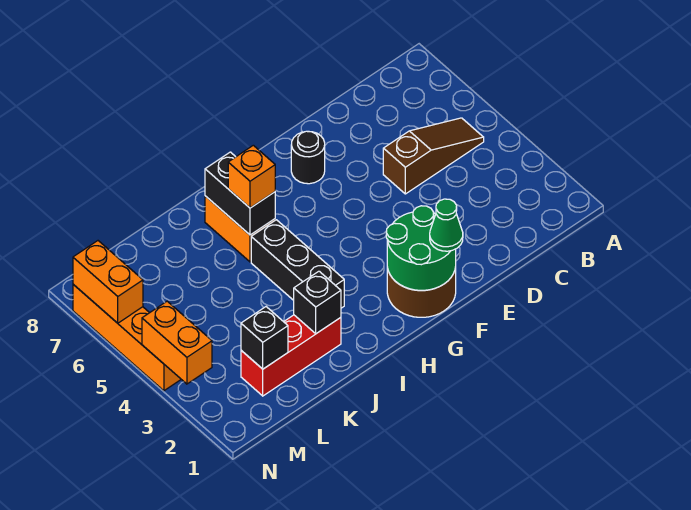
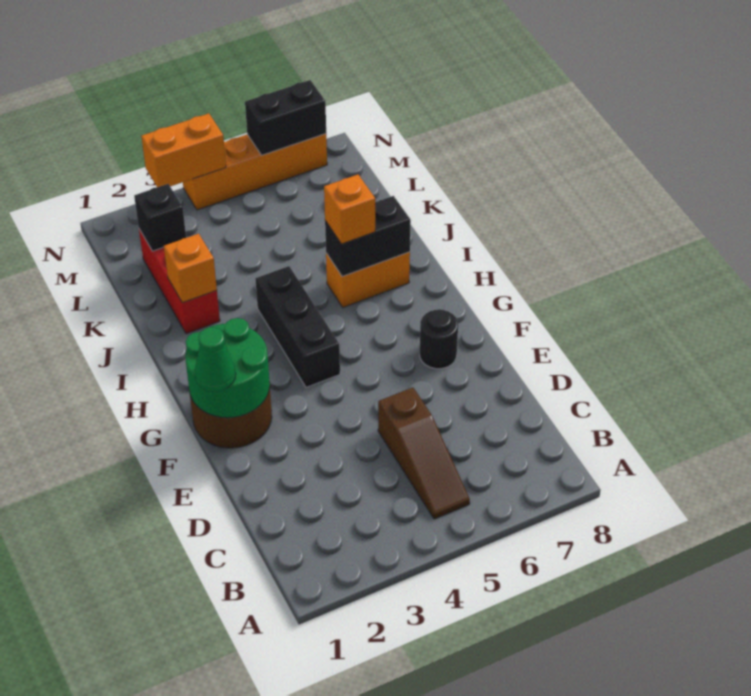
black 1x3 brick [251,220,344,308] -> black 1x3 brick turned to [255,266,340,387]
black 1x1 brick [294,271,341,334] -> orange 1x1 brick [164,234,217,303]
orange 1x2 brick [73,241,143,323] -> black 1x2 brick [245,80,326,155]

